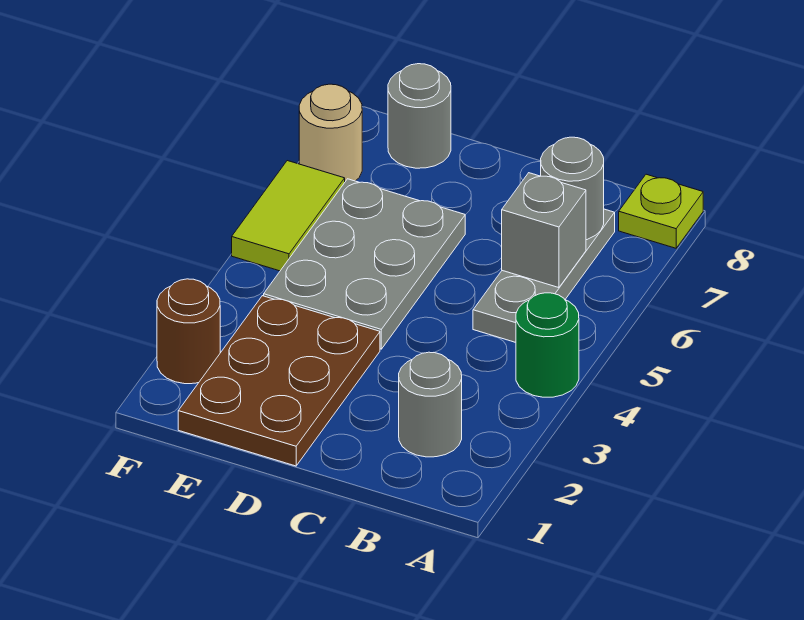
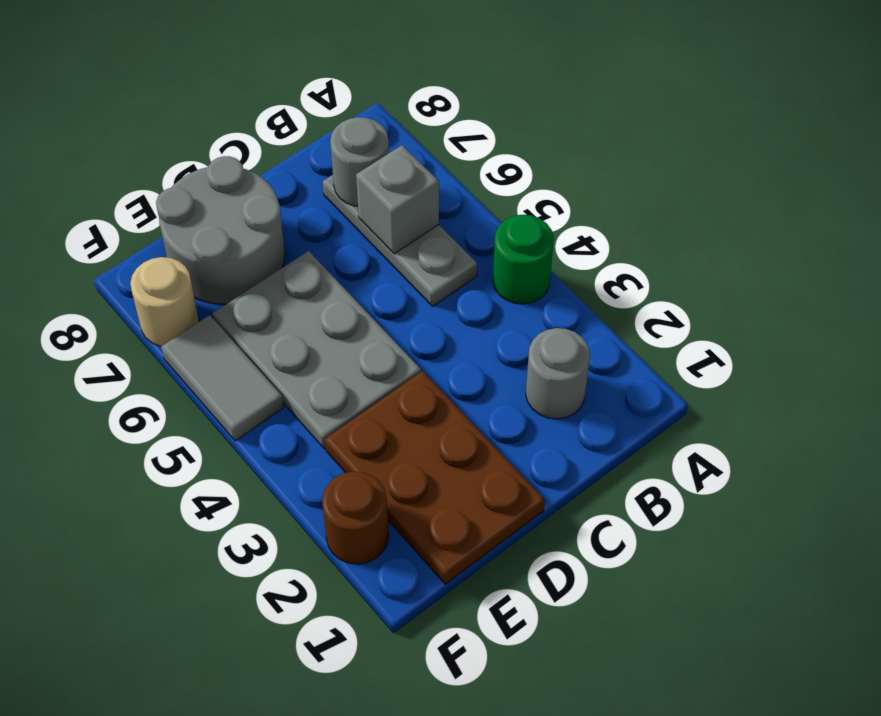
lime 1x1 plate [619,174,703,248] -> none
grey 1x1 round brick [388,64,451,168] -> grey 2x2 round brick [156,156,285,304]
lime 1x2 tile [232,161,345,271] -> grey 1x2 tile [161,315,284,441]

